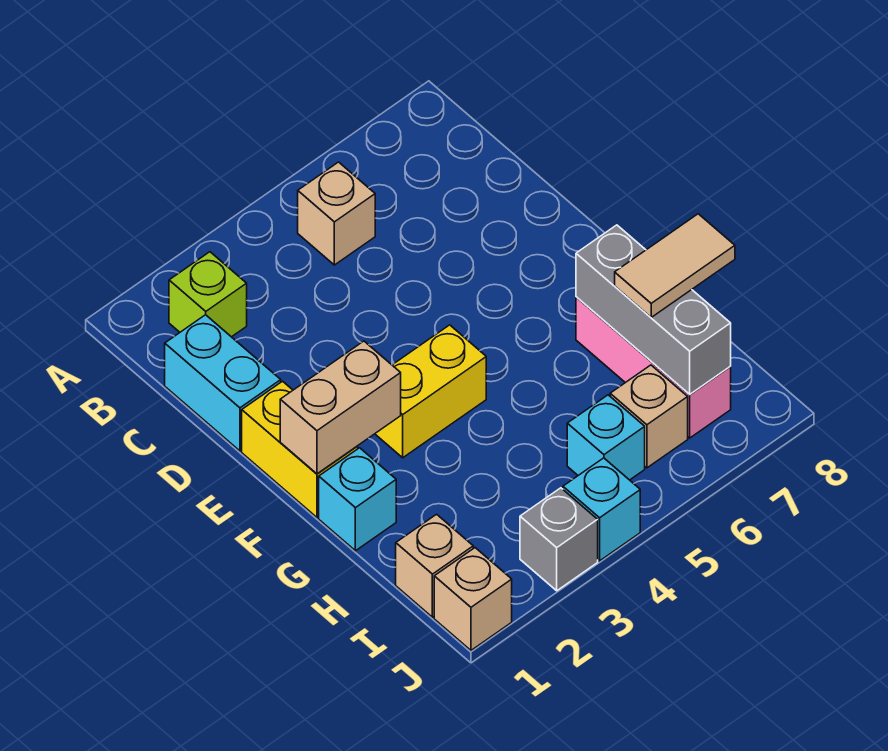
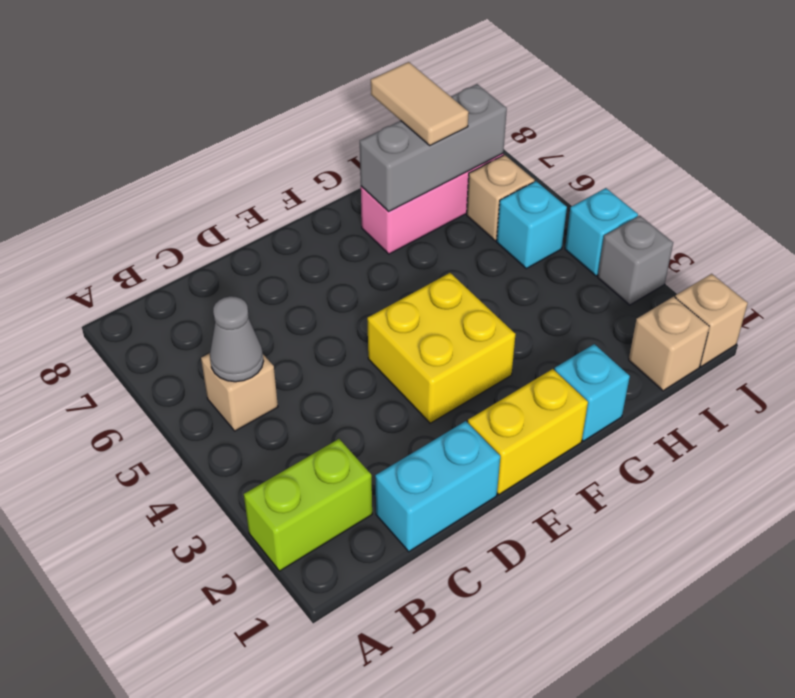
lime 1x1 brick [169,252,247,337] -> lime 1x2 brick [244,439,372,571]
none -> grey 1x1 cone [210,296,264,382]
tan 1x2 brick [280,341,401,474] -> none
yellow 1x2 brick [375,325,486,458] -> yellow 2x2 brick [367,273,516,423]

